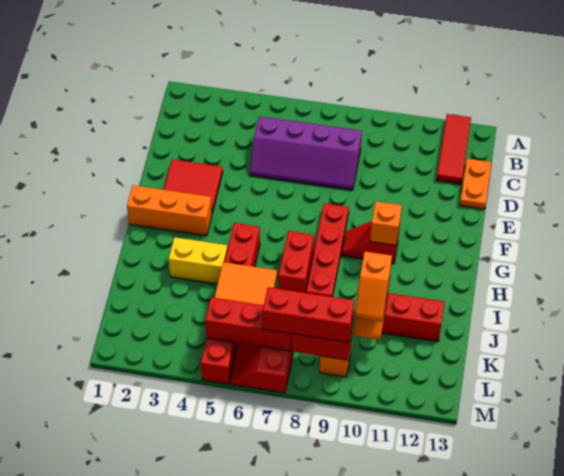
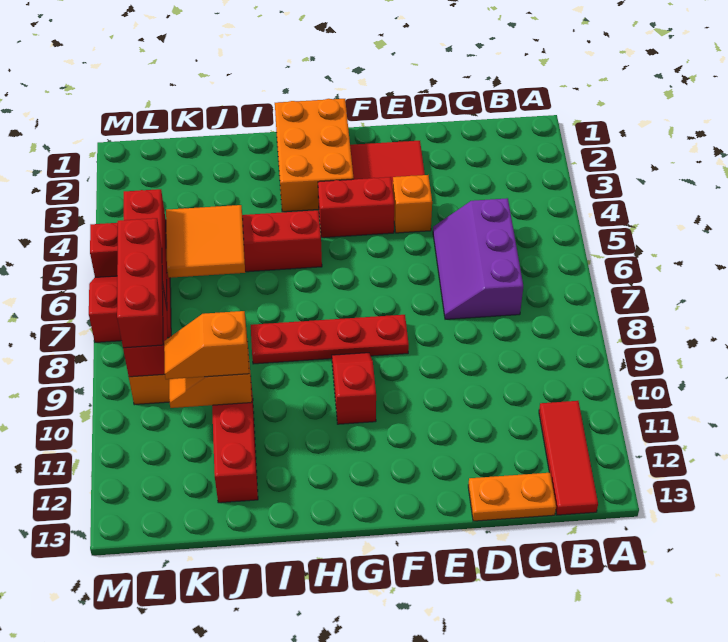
red 1x3 tile [437,114,471,184] -> red 1x3 tile turned to [539,401,598,515]
purple 2x4 slope [250,116,362,190] -> purple 2x3 slope [433,198,523,319]
orange 1x3 brick [127,185,212,236] -> orange 2x3 brick [275,99,354,212]
orange 1x1 brick [370,201,402,245] -> orange 1x1 brick moved to [393,175,432,233]
red 1x2 brick [278,231,314,293] -> red 1x2 brick moved to [318,177,394,238]
yellow 1x2 brick [169,237,227,284] -> none

